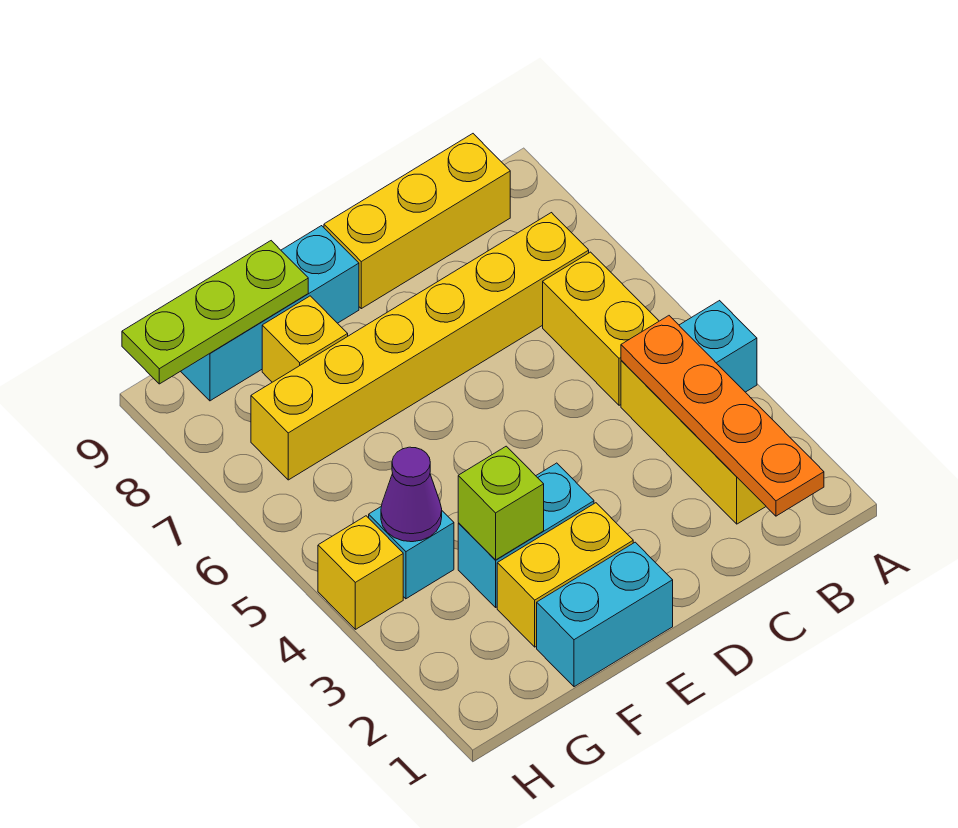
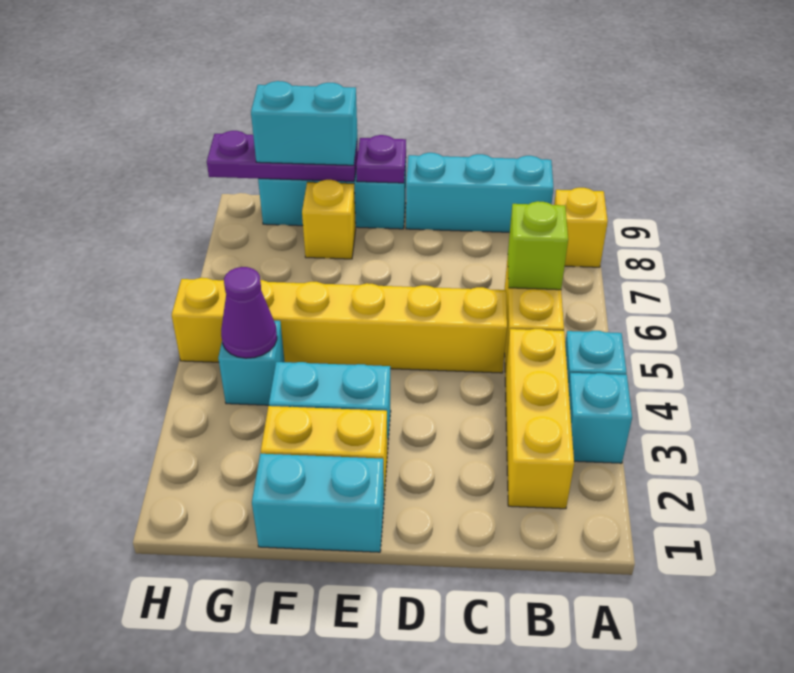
none -> cyan 1x1 brick [568,373,632,463]
orange 1x4 plate [621,316,824,516] -> none
yellow 1x6 brick [251,213,589,480] -> yellow 1x6 brick moved to [172,278,507,373]
yellow 1x3 brick [324,134,510,309] -> cyan 1x3 brick [406,153,554,232]
none -> purple 1x1 plate [356,135,406,183]
lime 1x1 brick [458,446,544,560] -> lime 1x1 brick moved to [508,201,568,290]
lime 1x3 plate [122,241,308,384] -> purple 1x3 plate [207,131,358,181]
none -> cyan 1x2 brick [251,81,357,165]
yellow 1x1 brick [318,516,403,629] -> yellow 1x1 brick moved to [554,188,608,267]

